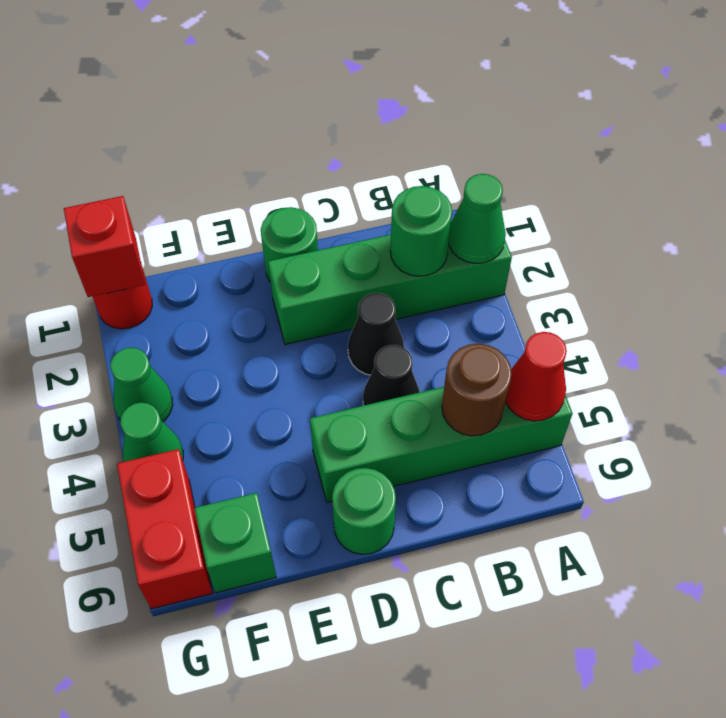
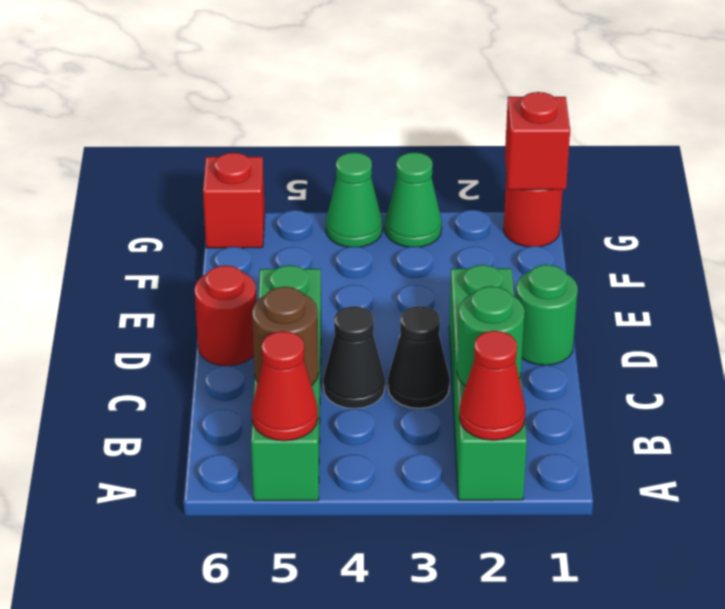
green 1x1 cone [449,174,506,263] -> red 1x1 cone [459,331,526,440]
green 1x1 round brick [332,468,396,554] -> red 1x1 round brick [194,265,256,366]
green 1x1 brick [194,493,276,593] -> none
red 1x2 brick [117,449,212,609] -> red 1x1 brick [203,153,265,248]

